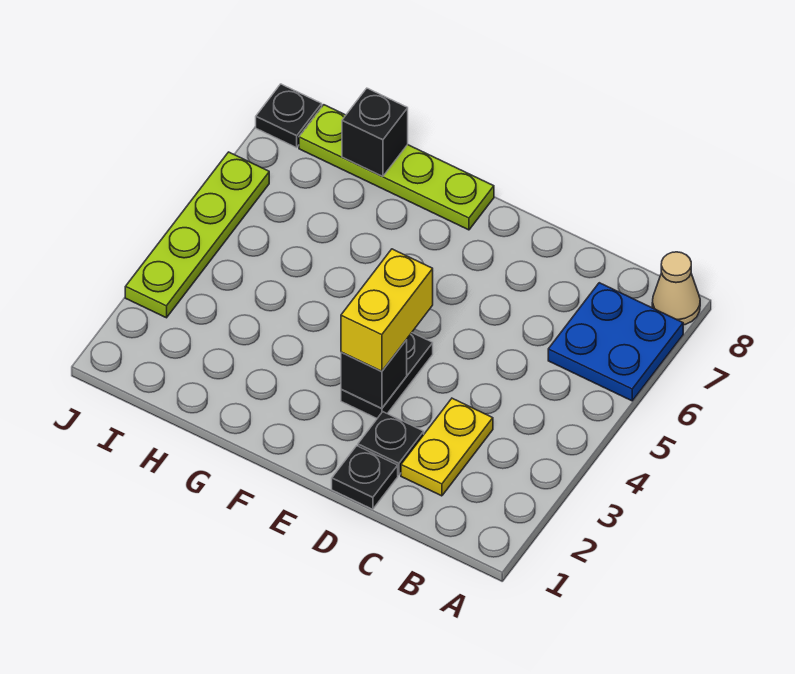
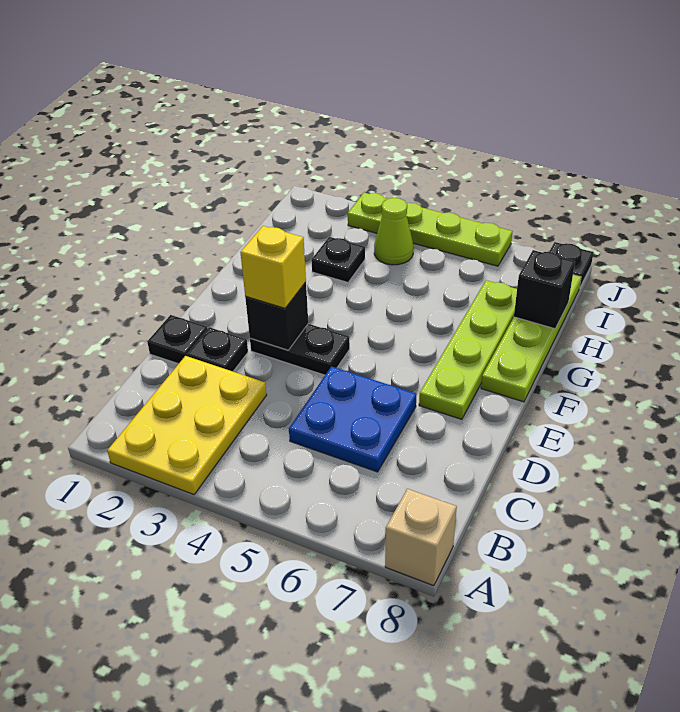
blue 2x2 plate [548,283,683,401] -> blue 2x2 plate moved to [289,366,417,472]
tan 1x1 cone [652,252,700,325] -> tan 1x1 brick [385,489,457,586]
yellow 1x2 plate [401,398,493,496] -> yellow 2x3 plate [107,356,267,495]
yellow 1x2 brick [341,249,433,371] -> yellow 1x1 brick [240,226,306,308]
none -> lime 1x4 plate [419,280,517,419]
none -> black 1x1 plate [311,237,365,282]
none -> lime 1x1 cone [374,198,414,265]

